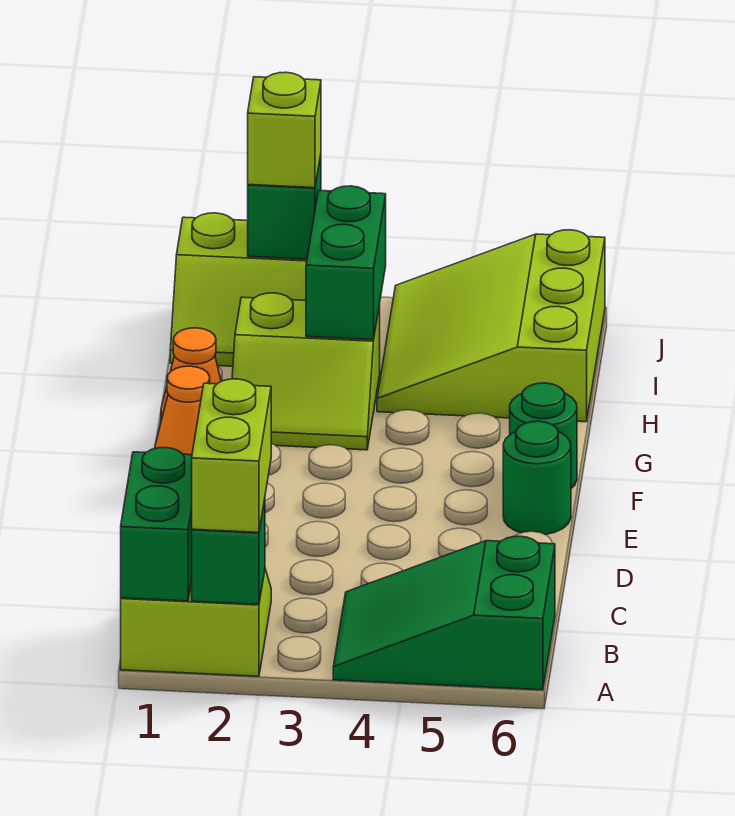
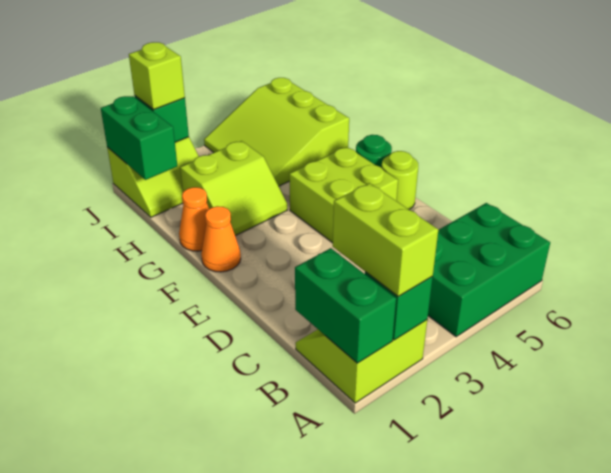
green 2x3 slope [333,536,555,690] -> green 2x3 brick [428,203,550,337]
none -> lime 2x2 brick [289,147,398,243]
green 1x1 round brick [503,421,571,535] -> lime 1x1 round brick [382,151,418,209]
green 1x2 brick [306,186,386,340] -> green 1x2 brick moved to [101,96,177,180]

